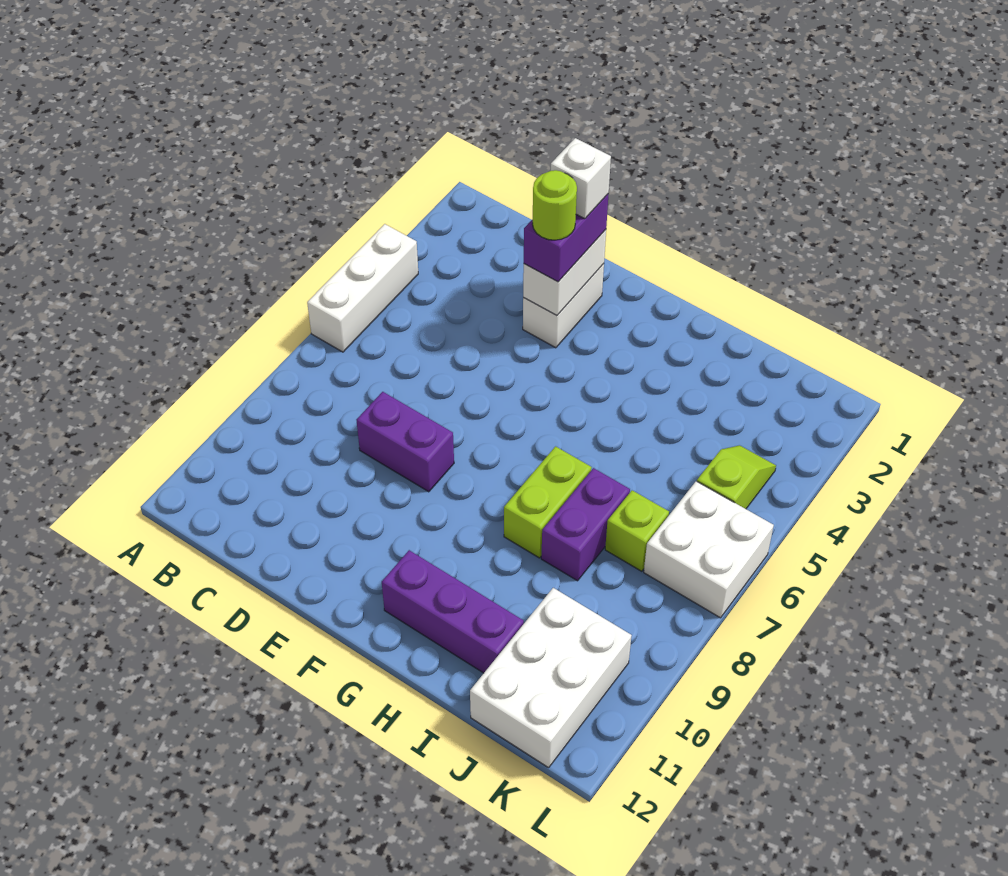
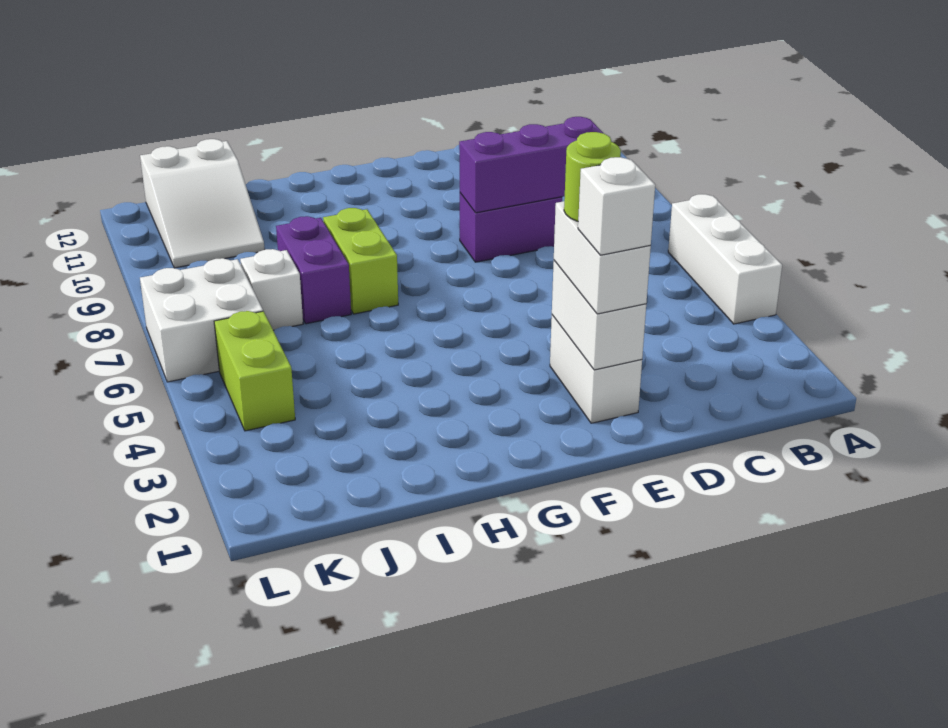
purple 1x2 brick [524,194,609,282] -> white 1x2 brick [554,201,651,314]
purple 1x3 brick [382,550,524,673] -> purple 1x3 brick moved to [459,117,603,213]
lime 1x1 brick [605,490,669,571] -> white 1x1 brick [240,249,303,330]
white 2x3 brick [470,588,632,768] -> white 2x3 slope [140,139,265,268]
lime 1x2 slope [697,445,776,509] -> lime 1x2 brick [214,311,295,431]

